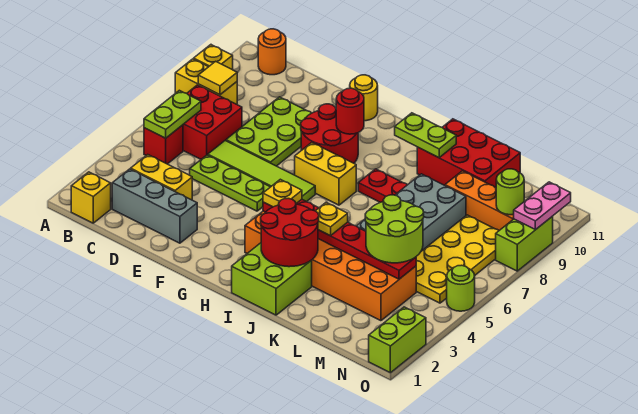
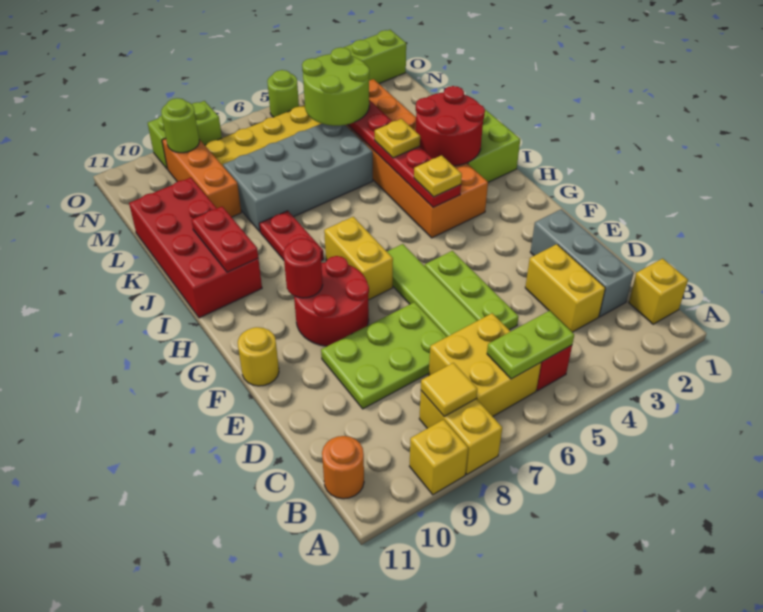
red 2x2 brick [183,85,242,159] -> yellow 2x2 brick [429,313,541,417]
lime 1x2 plate [395,113,456,158] -> red 1x2 plate [191,207,258,272]
red 2x3 brick [417,119,520,188] -> red 2x4 brick [129,178,262,318]
pink 1x2 plate [514,182,571,230] -> none

